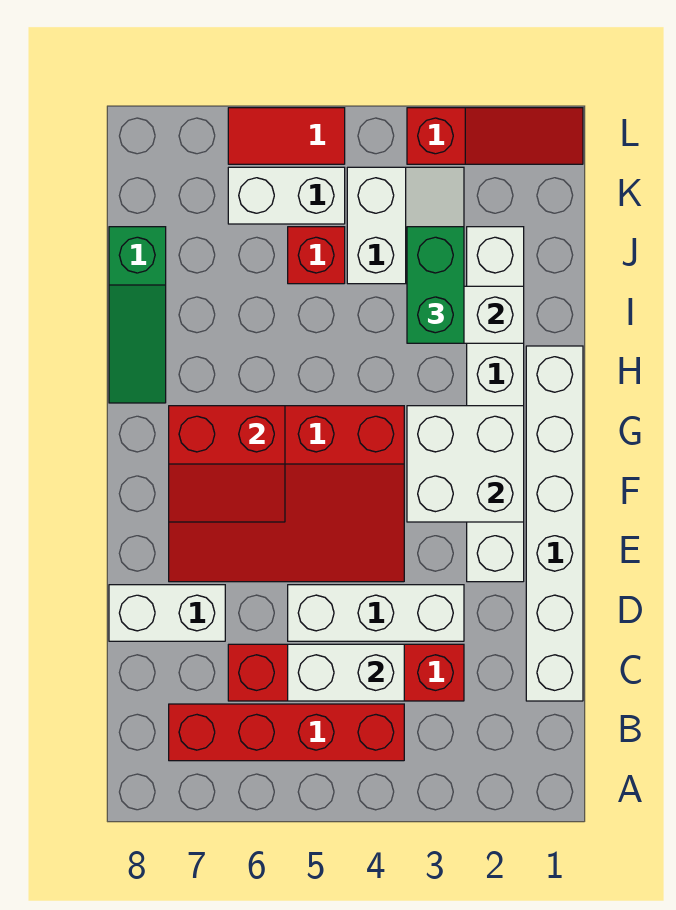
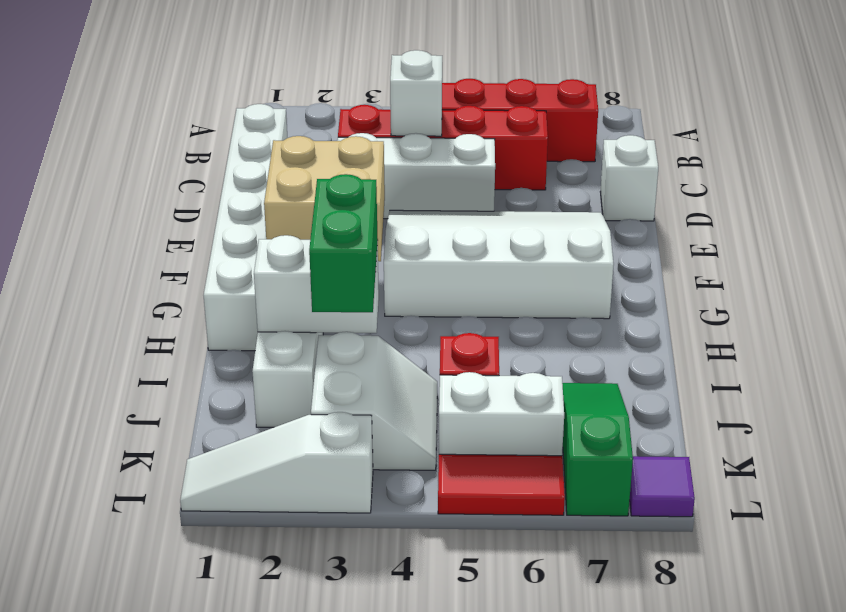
white 1x2 brick [288,644,404,701] -> white 1x1 brick [390,50,442,136]
white 1x2 brick [109,585,225,641] -> white 1x1 brick [600,135,658,221]
red 3x4 slope [169,406,404,582] -> white 3x4 slope [384,210,614,319]
white 2x2 brick [407,406,524,522] -> tan 2x2 brick [264,136,385,261]
red 2x2 slope [169,406,285,522] -> none
green 1x3 slope [109,227,166,403] -> green 1x3 slope moved to [562,383,633,516]
white 2x2 slope [347,167,464,284] -> white 2x2 slope turned to [311,332,437,470]
red 1x3 slope [407,108,583,164] -> white 1x3 slope [180,412,373,513]
none -> purple 1x1 tile [630,456,695,517]

